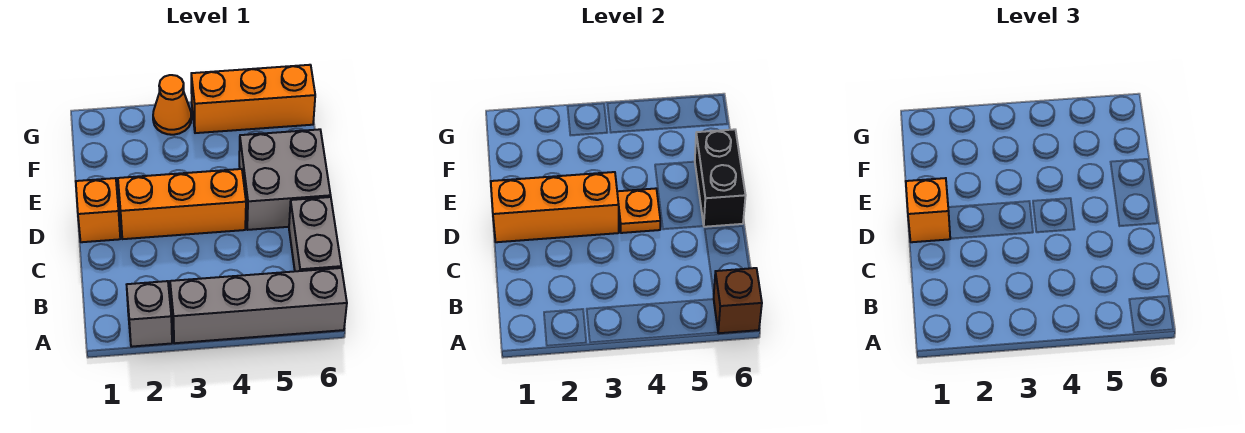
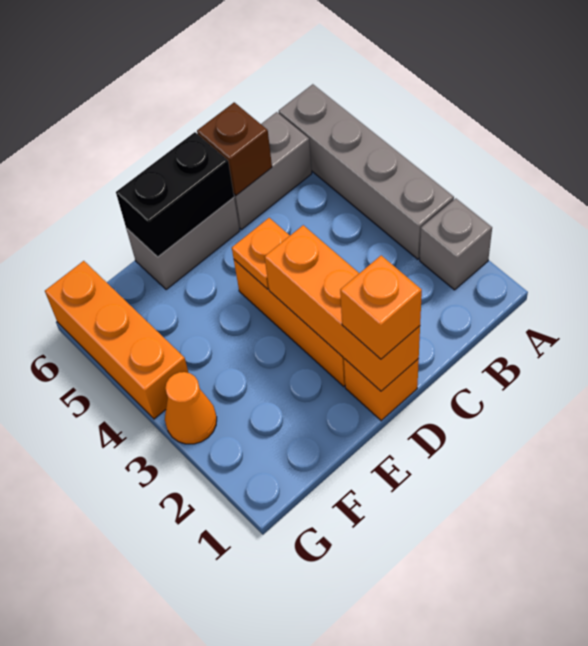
brown 1x1 brick [714,268,762,333] -> brown 1x1 brick moved to [197,102,272,195]
grey 2x2 brick [239,129,331,230] -> grey 1x2 brick [126,198,240,290]

